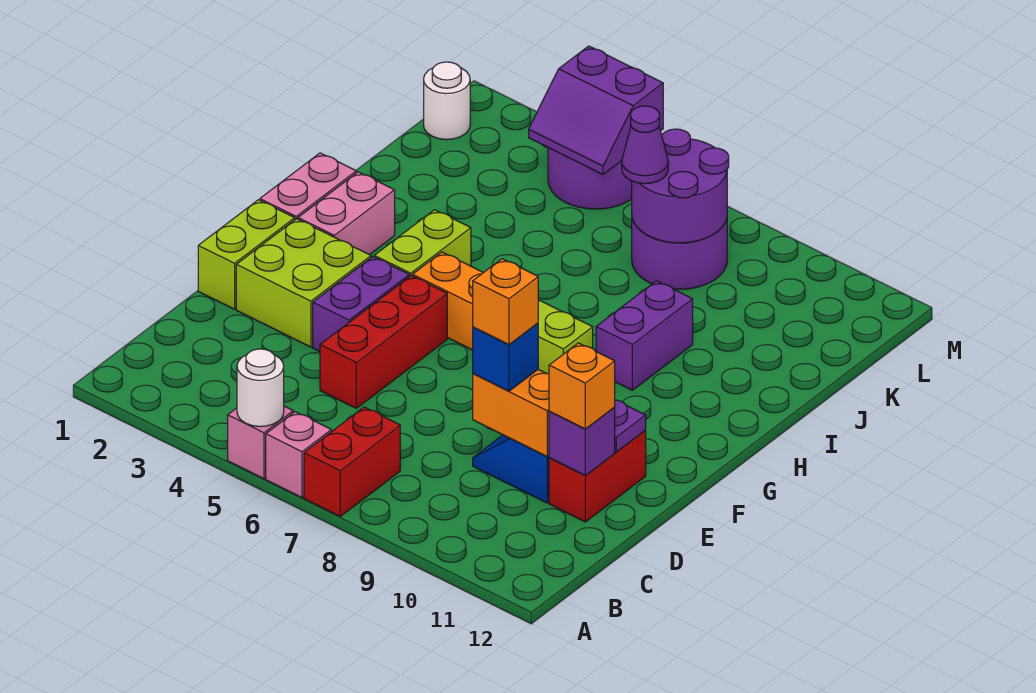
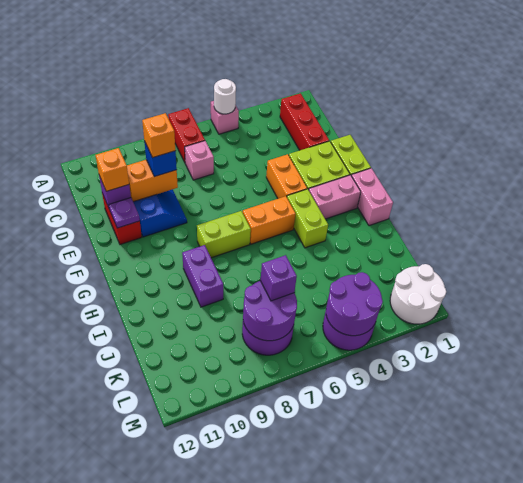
pink 1x1 brick [266,412,331,498] -> pink 1x1 brick moved to [185,141,214,180]
red 1x3 brick [320,276,447,408] -> red 1x3 brick moved to [280,93,329,150]
purple 1x2 brick [313,257,409,352] -> orange 1x2 brick [266,154,307,199]
pink 1x2 brick [298,172,395,255] -> pink 1x2 brick turned to [309,175,361,219]
purple 1x1 cone [622,106,668,184] -> purple 1x1 brick [260,255,297,301]
white 1x1 round brick [424,62,470,140] -> white 2x2 round brick [390,264,446,324]
purple 2x2 slope [529,46,663,174] -> purple 2x2 round brick [326,272,383,336]

